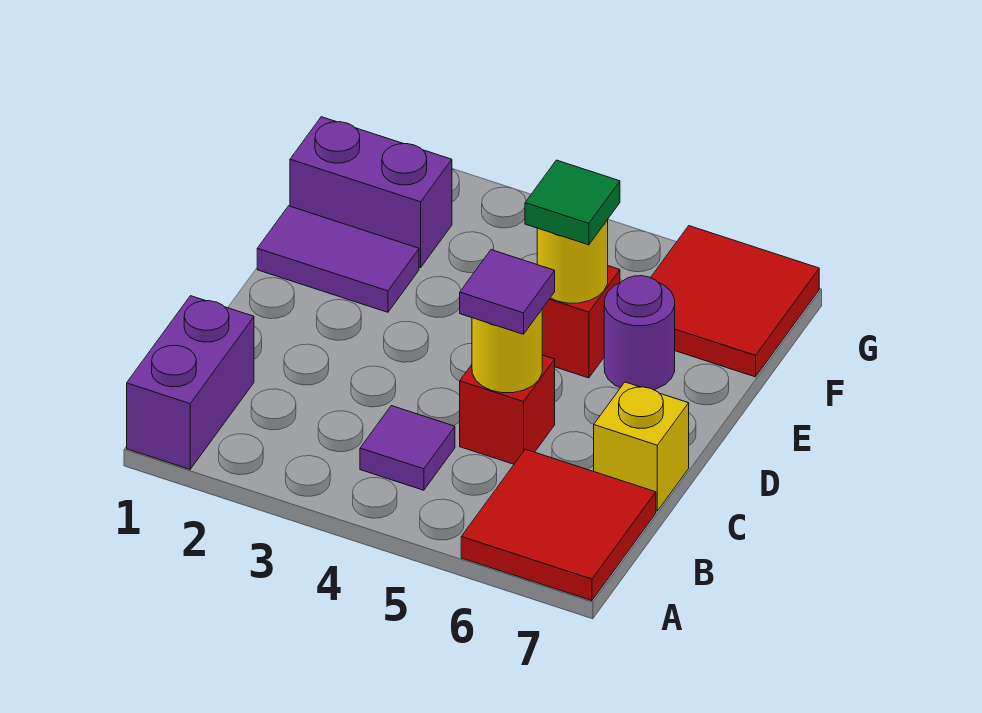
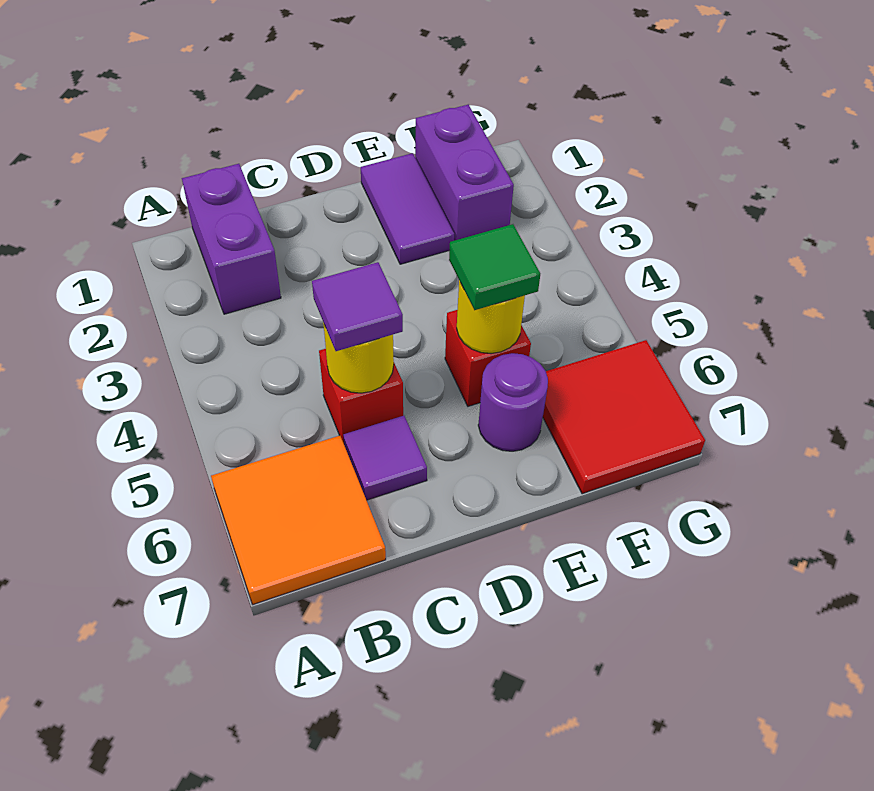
purple 1x2 brick [127,296,254,469] -> purple 1x2 brick turned to [182,164,281,314]
red 2x2 tile [461,449,656,601] -> orange 2x2 tile [211,436,386,604]
purple 1x1 tile [360,406,455,490] -> purple 1x1 tile moved to [343,416,427,500]
yellow 1x1 brick [594,382,689,511] -> none

